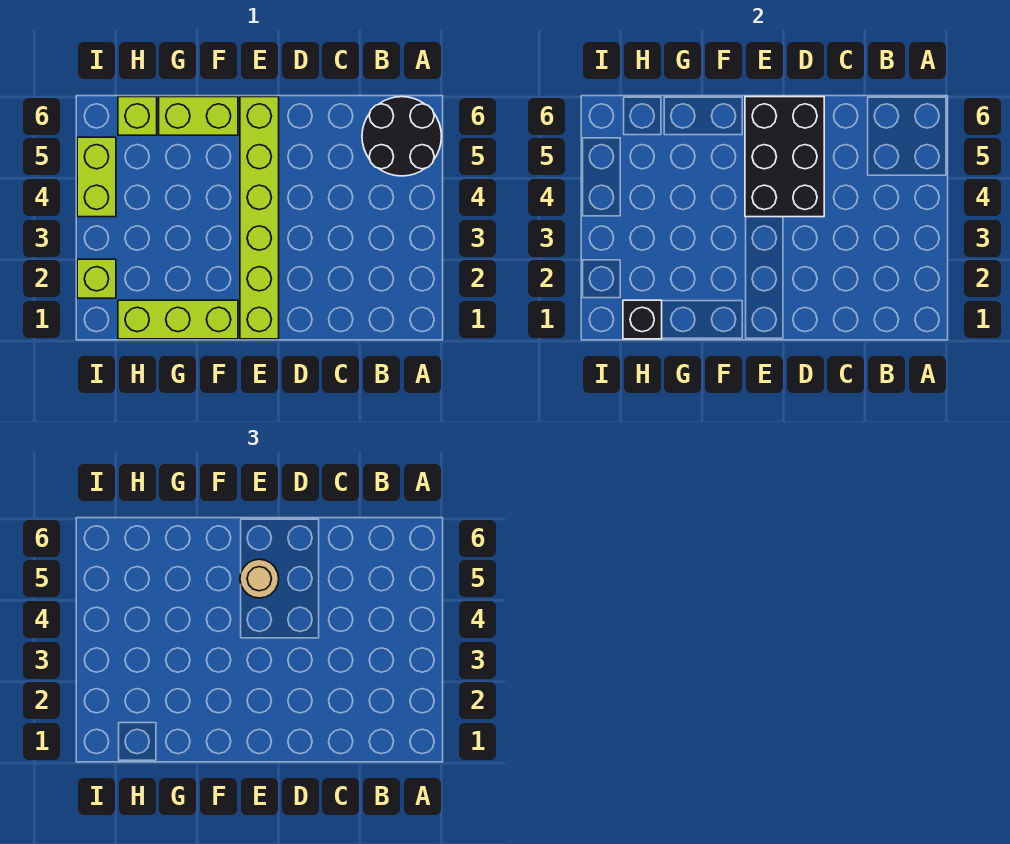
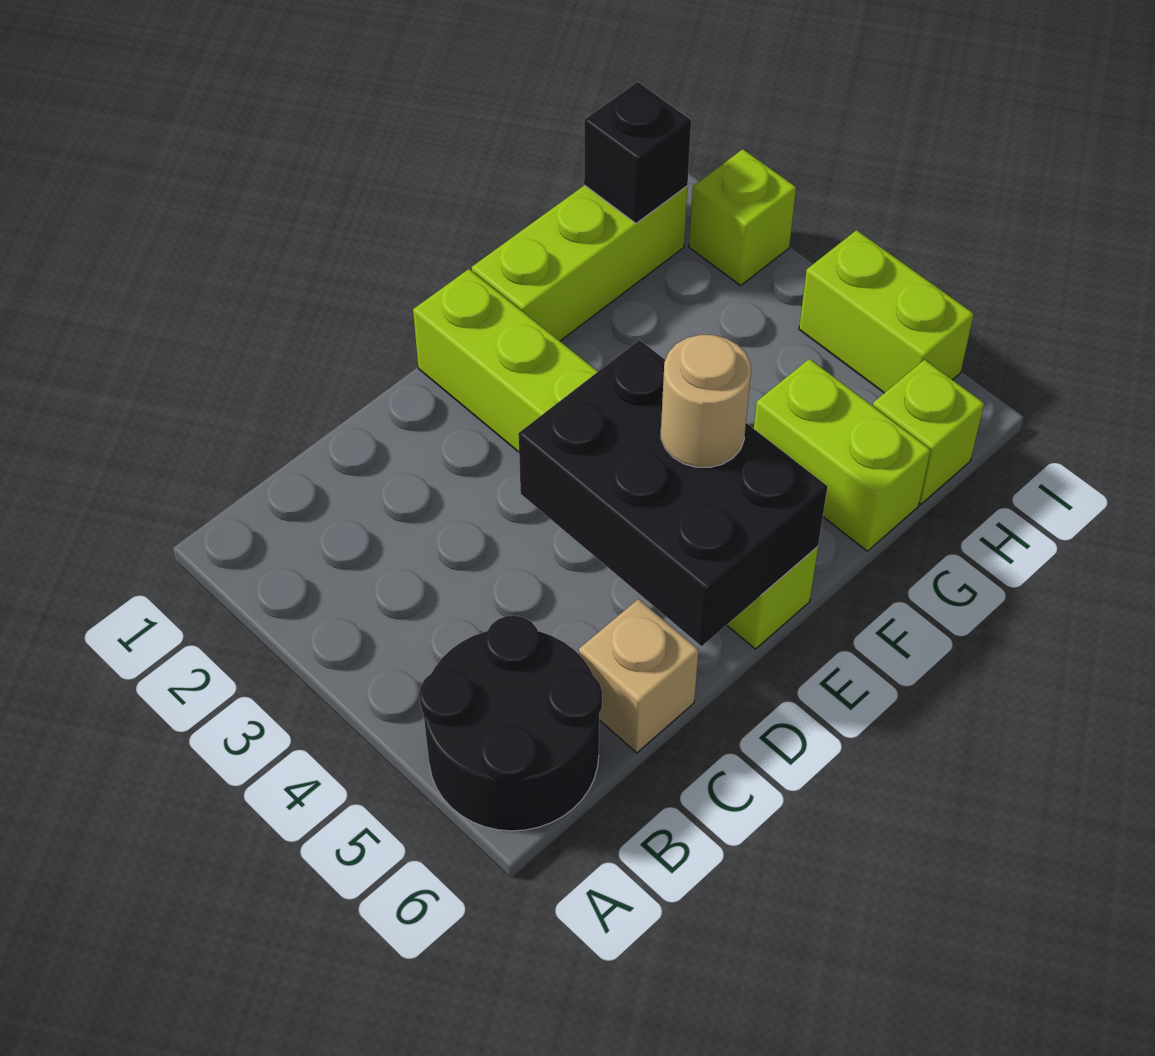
none -> tan 1x1 brick [579,599,699,753]
lime 1x2 brick [159,97,238,135] -> lime 1x2 brick turned to [754,359,930,551]

